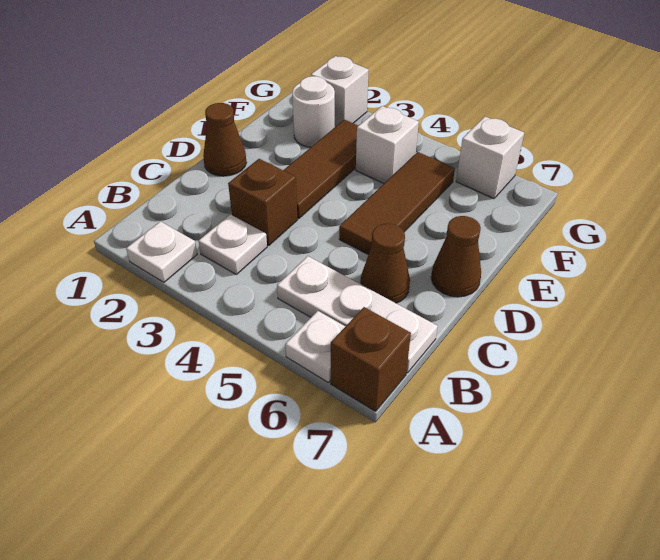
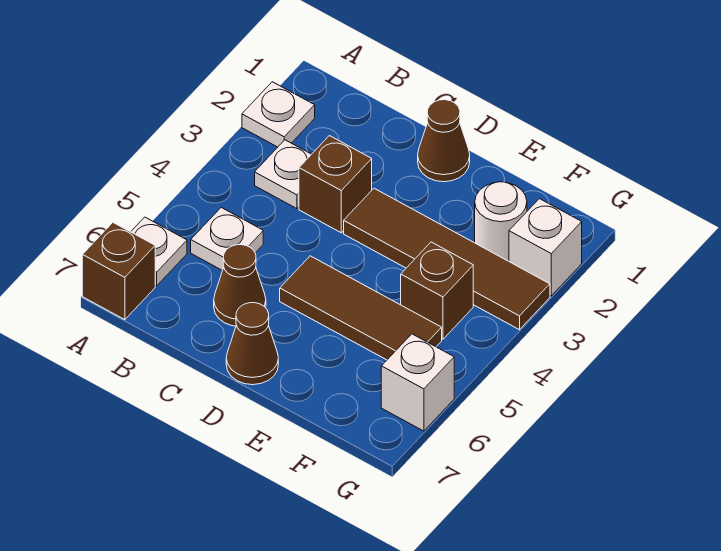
white 1x3 plate [277,256,438,373] -> white 1x1 plate [191,208,263,270]
brown 1x3 tile [283,120,358,219] -> brown 1x4 tile [344,188,550,330]
white 1x1 brick [356,106,419,183] -> brown 1x1 brick [401,242,473,339]

